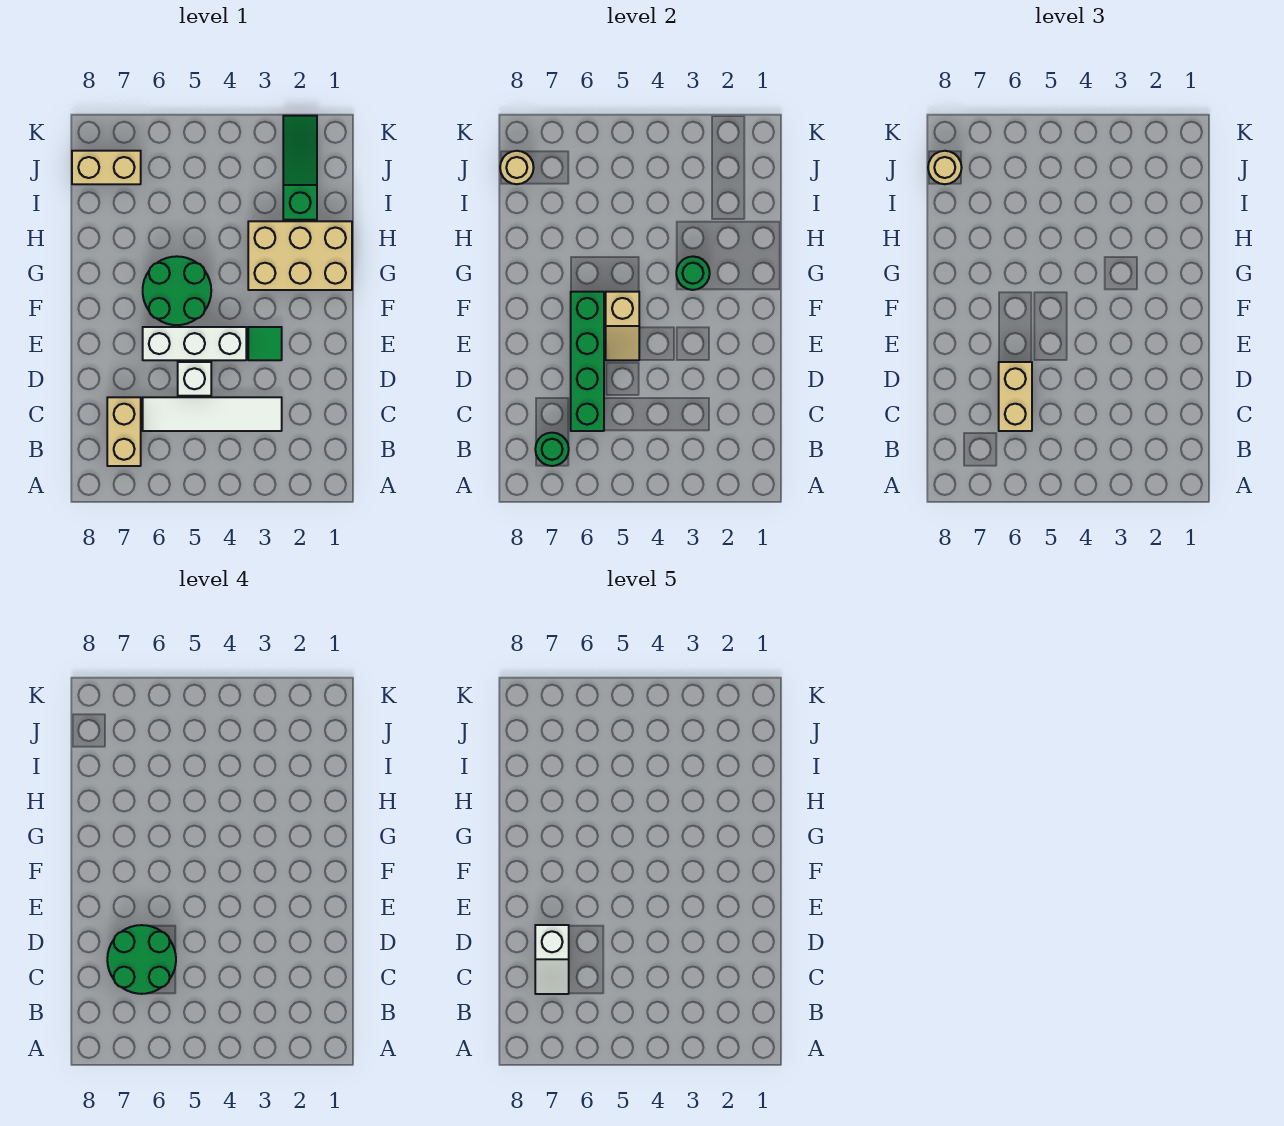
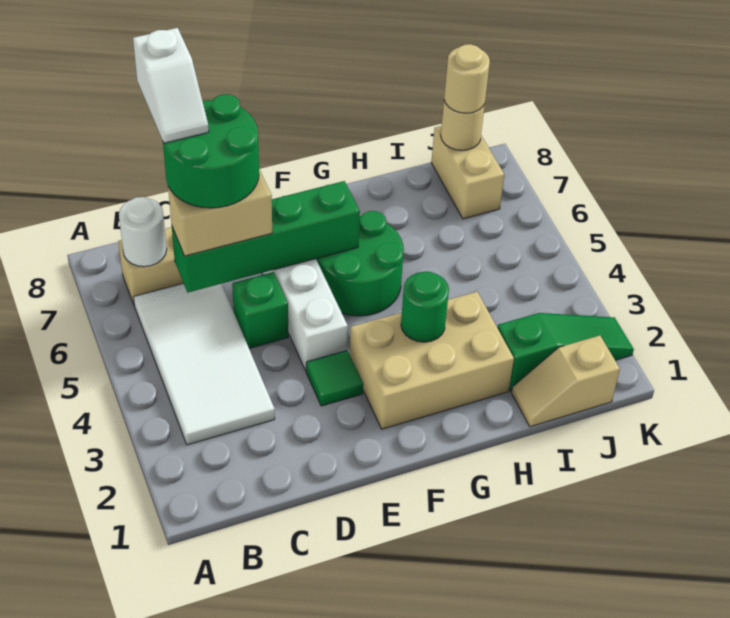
green 1x1 round brick [535,433,569,466] -> white 1x1 round brick [119,197,167,267]
white 1x4 tile [143,397,282,431] -> white 2x4 tile [134,283,275,445]
white 1x2 slope [535,925,569,994] -> white 1x2 slope turned to [133,28,209,143]
white 1x1 brick [178,362,211,396] -> green 1x1 brick [232,272,288,348]
tan 1x2 slope [606,292,639,360] -> tan 1x2 slope moved to [512,335,620,427]
tan 2x3 brick [248,221,352,290] -> tan 2x3 brick turned to [350,292,514,429]

